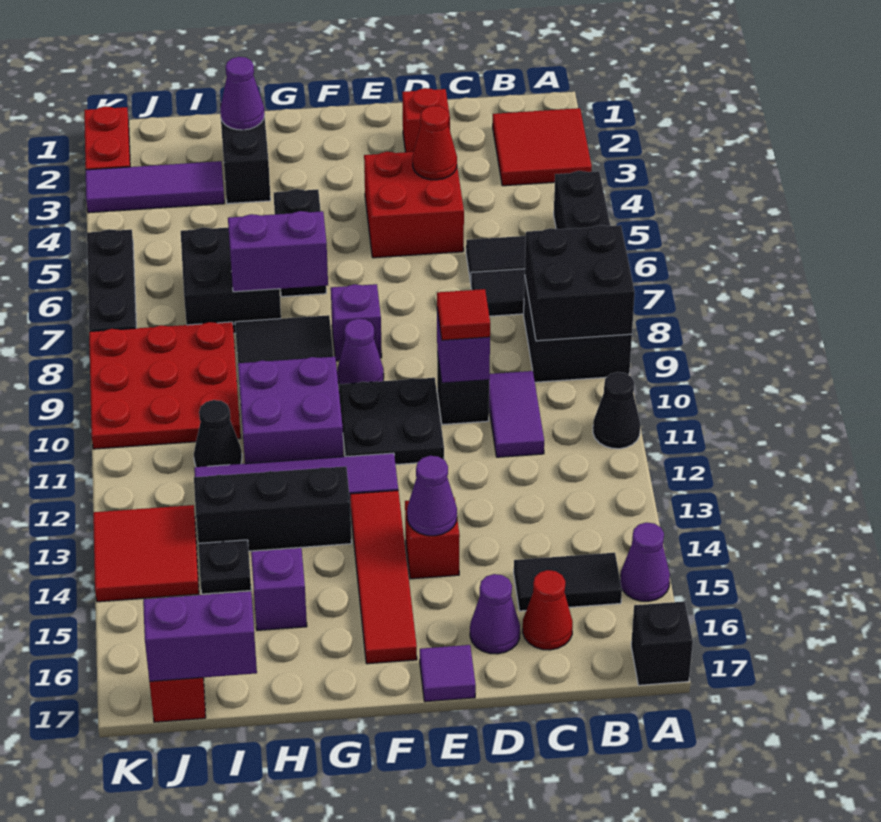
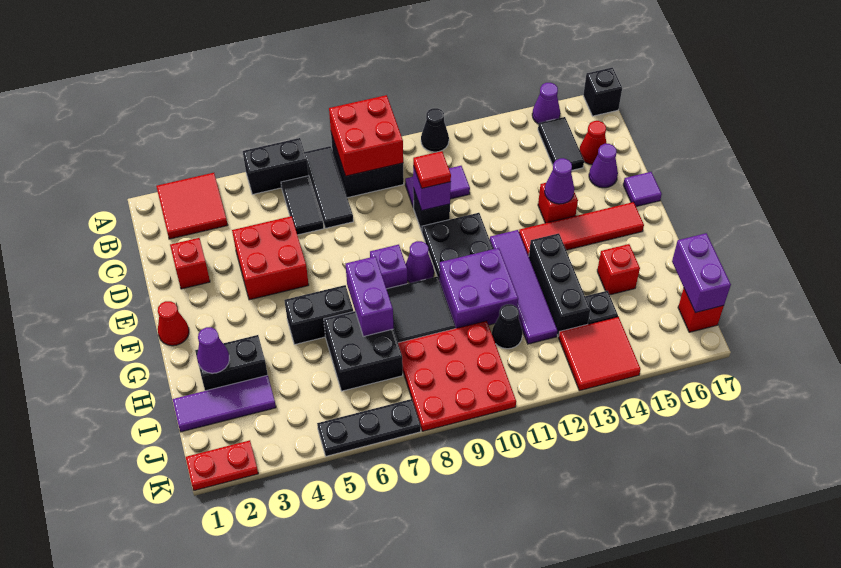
black 2x2 brick [525,225,635,341] -> red 2x2 brick [329,95,403,176]
red 1x1 cone [412,106,457,180] -> red 1x1 cone moved to [158,301,189,346]
purple 1x1 brick [251,548,307,630] -> red 1x1 brick [597,244,640,295]
purple 1x3 tile [86,161,224,213] -> purple 1x3 tile turned to [173,375,276,432]

